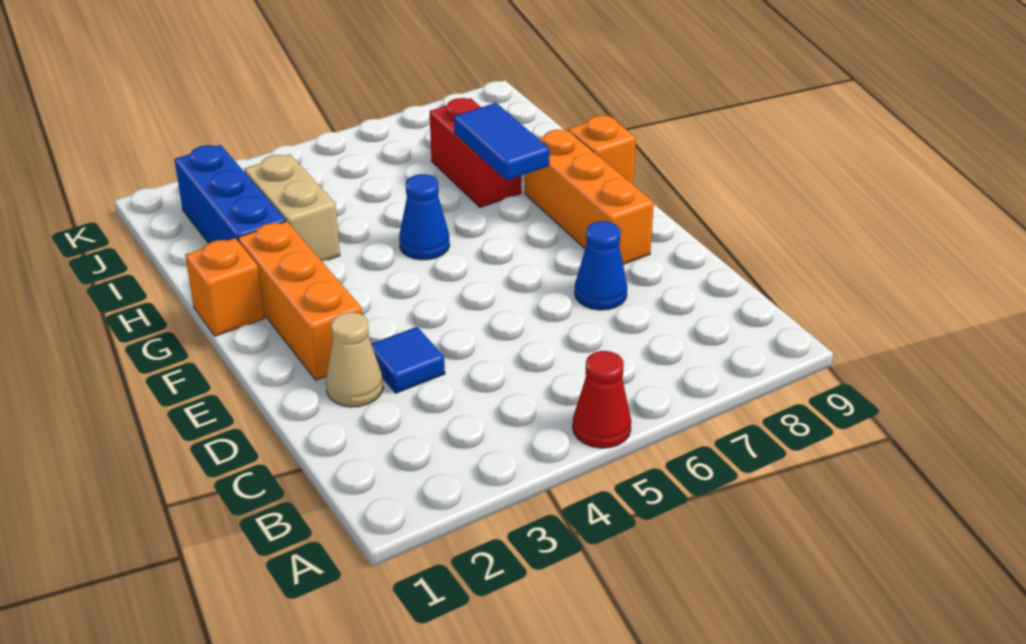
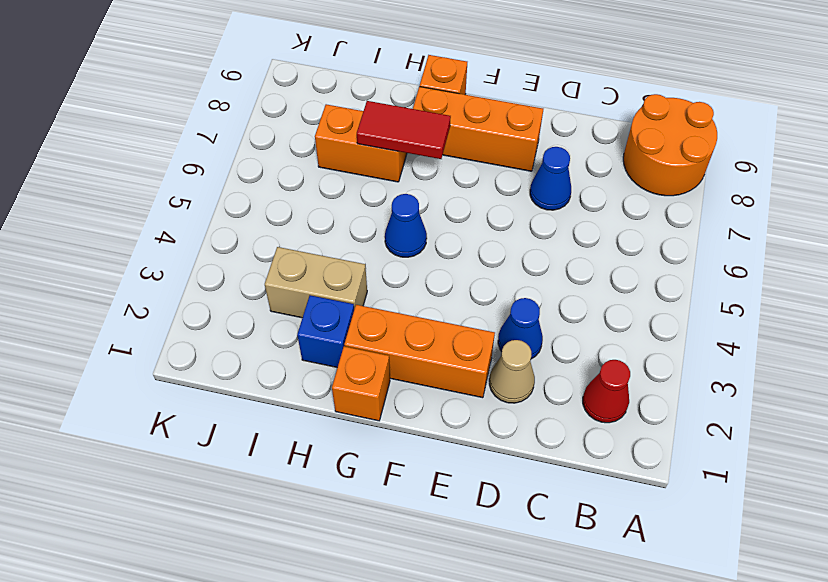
red 1x1 cone [573,351,631,448] -> red 1x1 cone moved to [583,360,630,423]
none -> orange 2x2 round brick [623,94,717,196]
blue 1x1 tile [371,327,445,393] -> blue 1x1 cone [498,298,543,359]
blue 1x2 tile [454,103,550,180] -> red 1x2 tile [357,101,451,159]
blue 1x3 brick [175,145,286,243] -> blue 1x1 brick [297,295,354,368]
red 1x2 brick [430,98,521,207] -> orange 1x2 brick [315,104,407,182]

